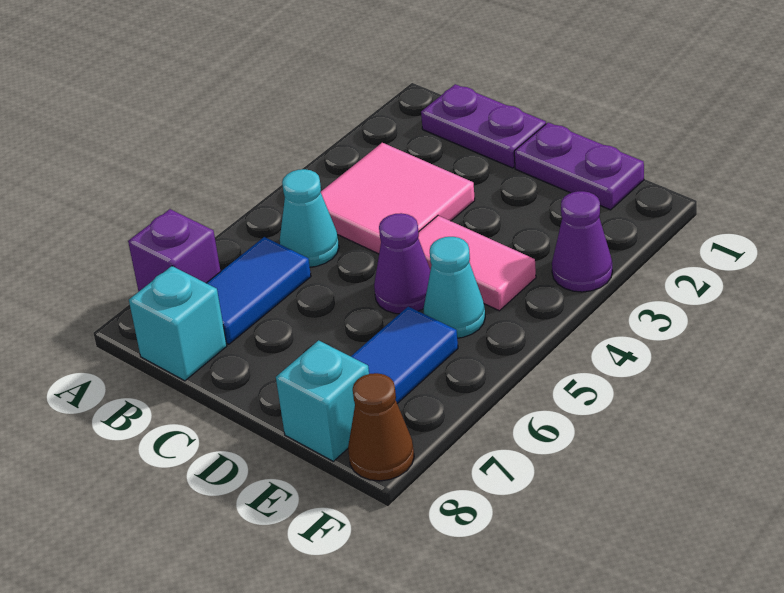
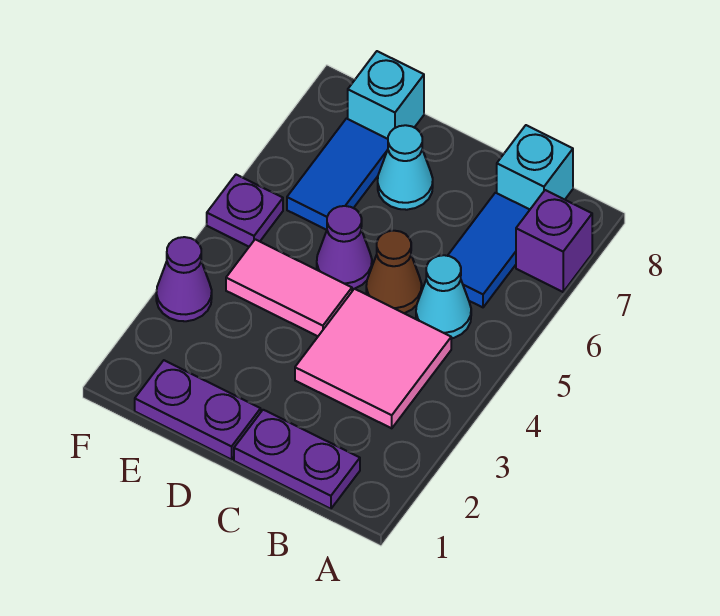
cyan 1x1 cone [423,237,485,338] -> cyan 1x1 cone moved to [378,125,433,210]
none -> purple 1x1 plate [207,175,283,247]
brown 1x1 cone [348,373,414,481] -> brown 1x1 cone moved to [366,231,422,313]

